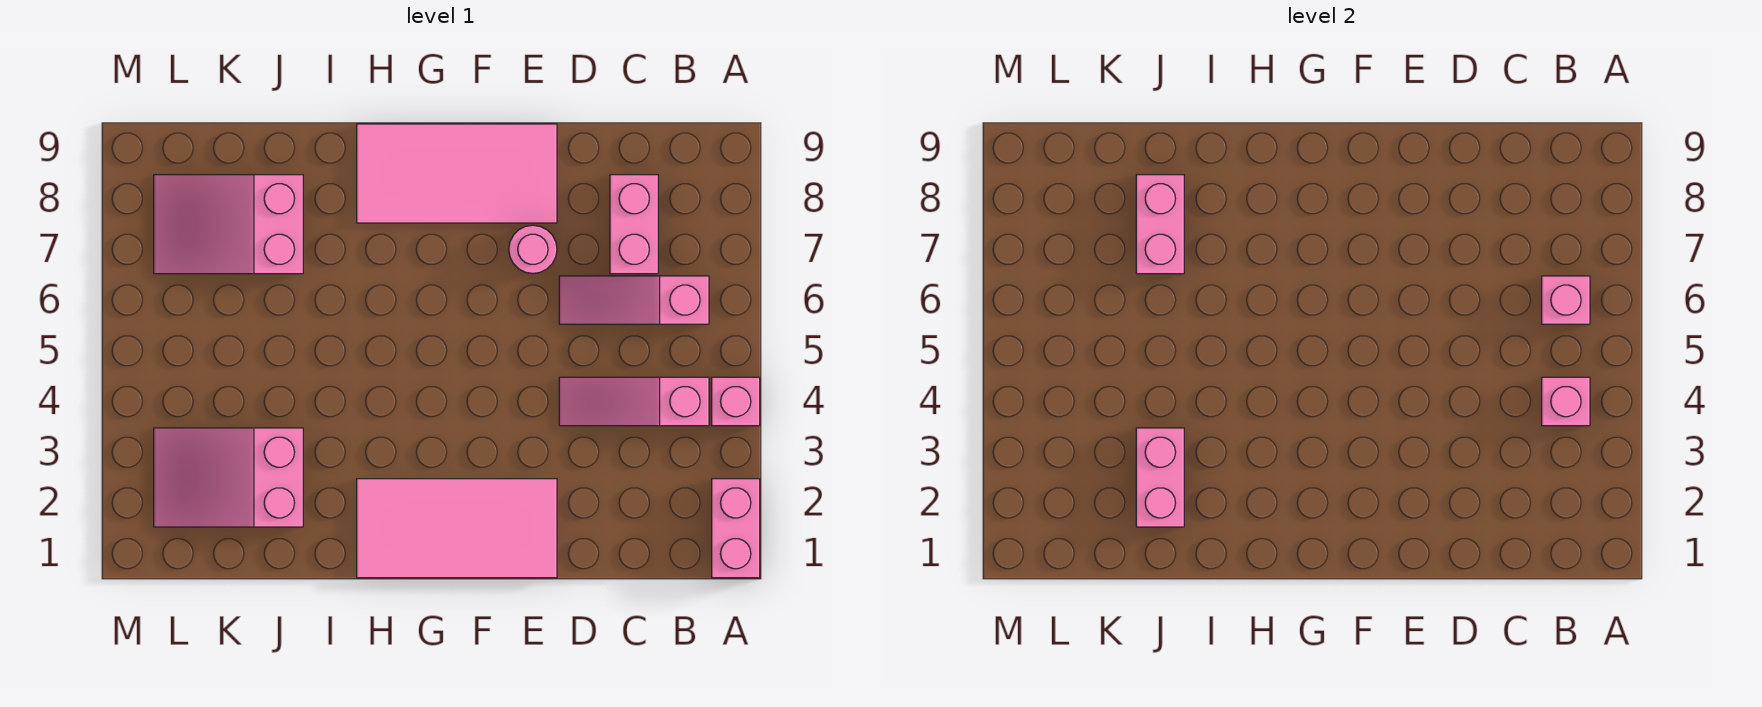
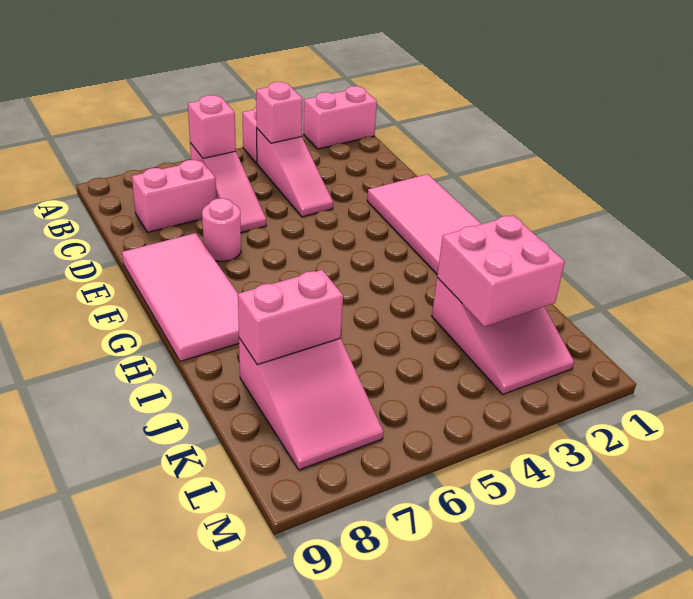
pink 1x2 brick [1136,428,1184,527] -> pink 2x2 brick [437,216,565,327]

